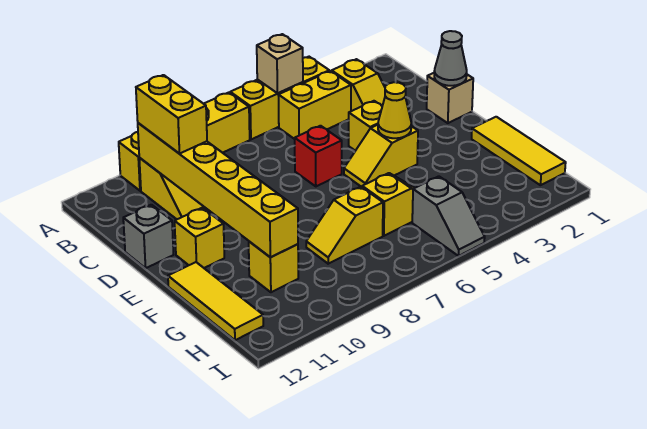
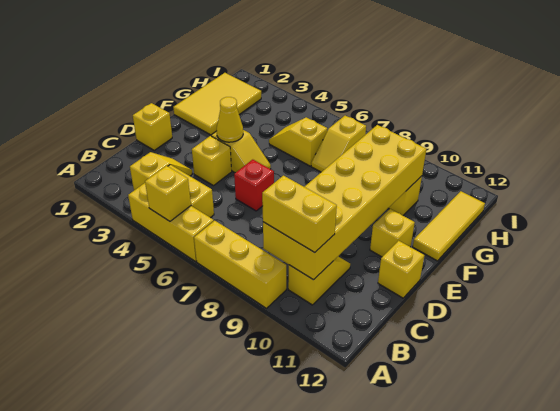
tan 1x1 brick [257,34,303,93] -> yellow 1x1 brick [145,166,191,221]
yellow 1x4 brick [119,93,250,191] -> yellow 1x3 brick [194,221,286,308]
yellow 1x6 brick [138,123,298,257] -> yellow 2x6 brick [263,125,426,280]
yellow 1x2 brick [136,75,207,154] -> yellow 1x2 brick turned to [262,176,337,252]
tan 1x1 brick [427,73,473,123] -> yellow 1x1 brick [133,103,172,150]
grey 1x1 cone [434,31,467,86] -> none
grey 1x1 brick [123,205,174,268] -> yellow 1x1 brick [378,241,425,298]
yellow 1x3 tile [472,117,566,185] -> yellow 2x3 tile [173,73,261,135]
yellow 1x2 slope [306,187,383,264] -> yellow 1x2 slope turned to [311,116,366,172]
grey 1x2 slope [412,176,485,256] -> none

